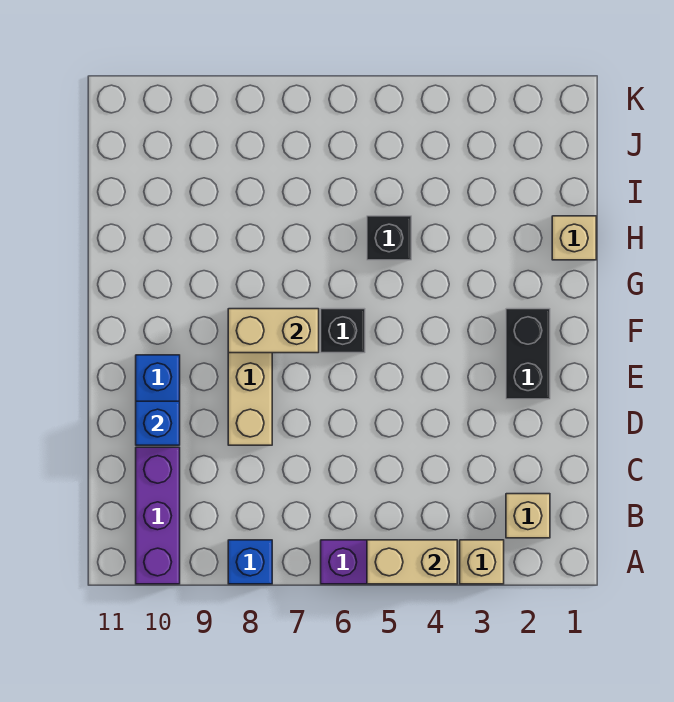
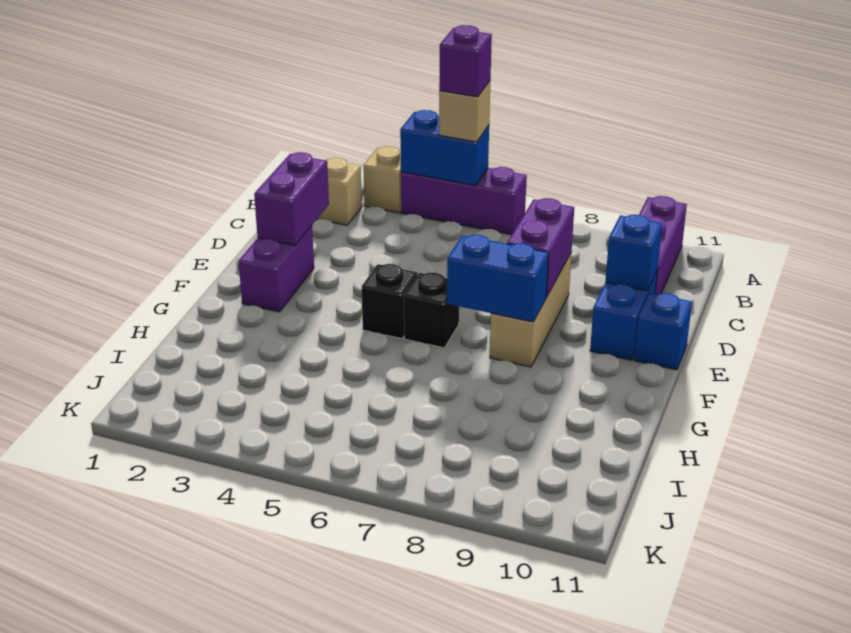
tan 1x2 brick [367,540,457,584] -> blue 1x2 brick [400,110,489,186]
none -> purple 1x1 brick [439,25,492,97]
blue 1x1 brick [228,540,272,584] -> blue 1x1 brick moved to [634,293,692,370]
none -> purple 1x2 brick [254,152,329,245]
none -> purple 1x2 brick [507,198,574,297]
black 1x2 brick [506,309,550,399] -> purple 1x2 brick [239,226,314,312]
tan 1x2 brick [228,309,319,353] -> blue 1x2 brick [447,235,549,322]
tan 1x1 brick [552,216,596,260] -> tan 1x1 brick moved to [439,81,490,142]
black 1x1 brick [367,216,411,260] -> black 1x1 brick moved to [362,264,417,339]

